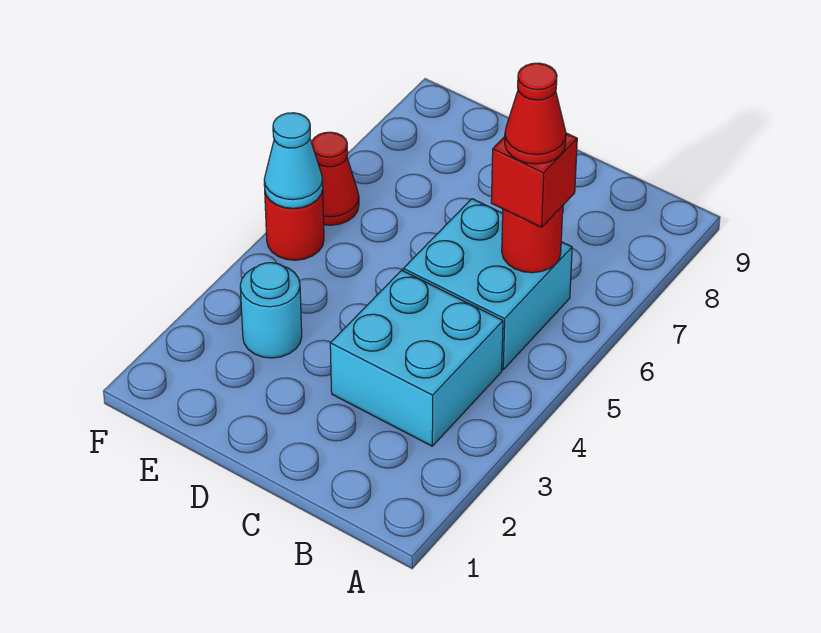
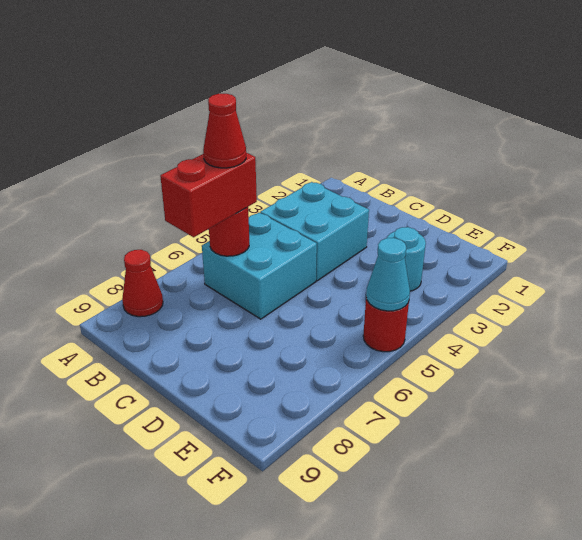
red 1x1 brick [491,133,577,227] -> red 1x2 brick [160,153,257,237]
red 1x1 cone [312,132,359,225] -> red 1x1 cone moved to [122,250,163,317]

